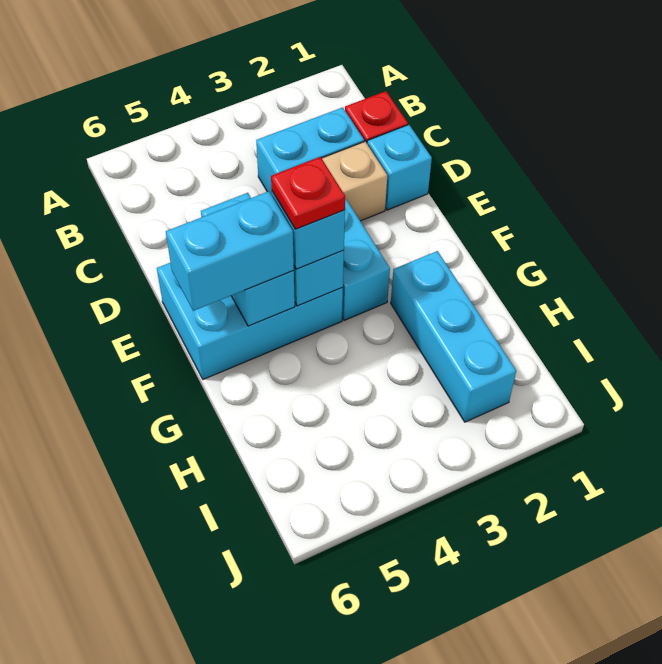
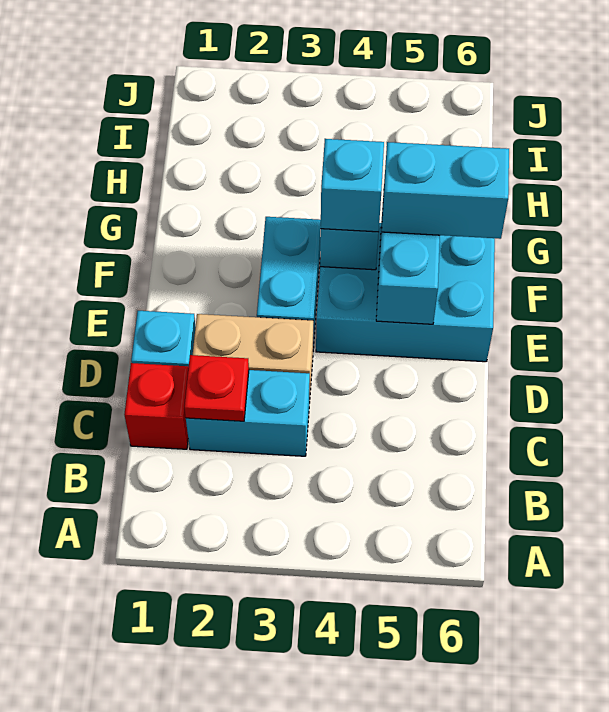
red 1x1 plate [271,157,345,229] -> red 1x1 plate moved to [184,355,249,421]
cyan 1x3 brick [391,251,516,422] -> none

